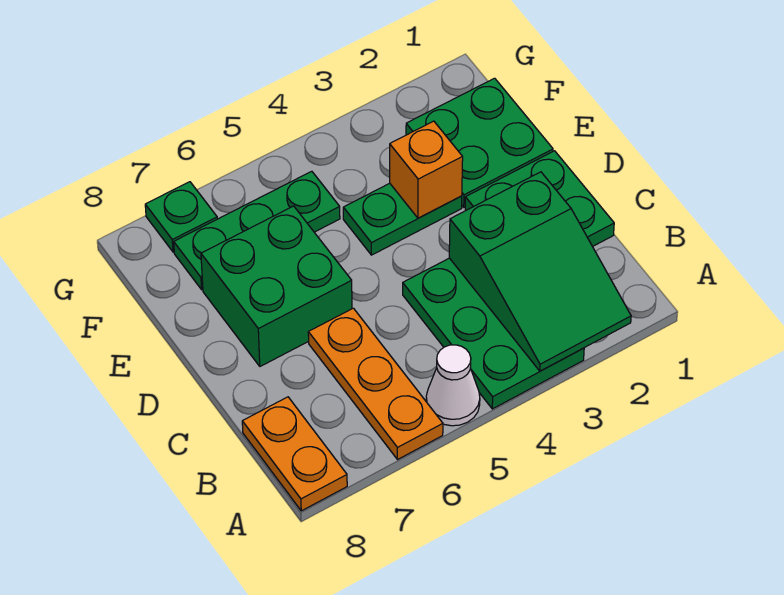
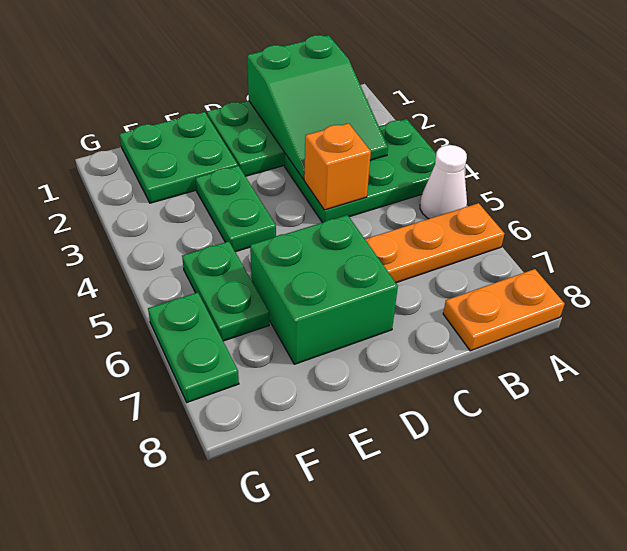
green 2x3 slope [449,172,631,371] -> green 2x3 slope turned to [247,35,388,180]
orange 1x1 brick [390,121,463,218] -> orange 1x1 brick moved to [304,123,371,210]
green 1x3 plate [174,171,340,290] -> green 1x2 plate [182,241,269,341]
green 1x1 plate [145,182,217,252] -> green 1x2 plate [148,292,239,402]

